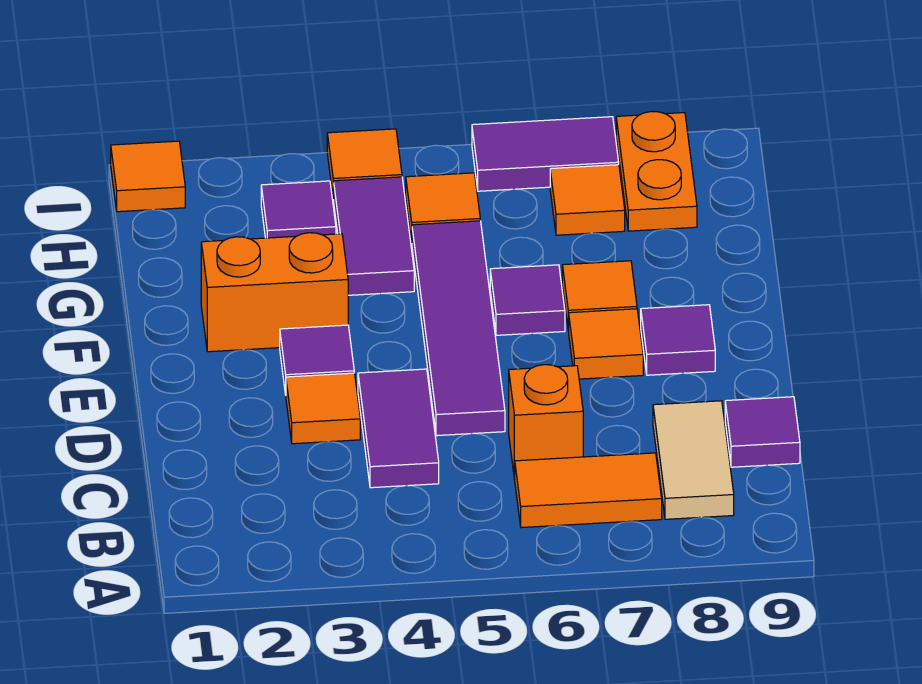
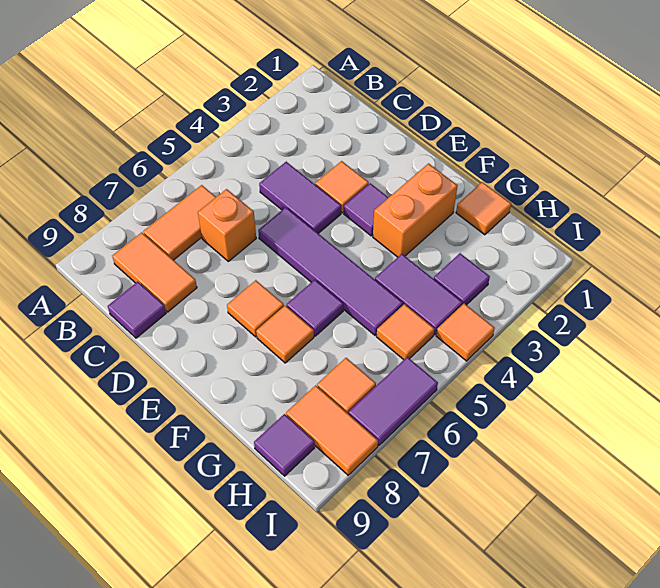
tan 1x2 tile [653,401,734,519] -> orange 1x2 tile [112,232,197,312]
purple 1x1 tile [641,305,715,375] -> purple 1x1 tile moved to [254,414,315,476]
orange 1x2 plate [616,112,697,231] -> orange 1x2 tile [286,385,378,475]
orange 1x1 tile [111,141,185,212] -> orange 1x1 tile moved to [456,182,511,235]

